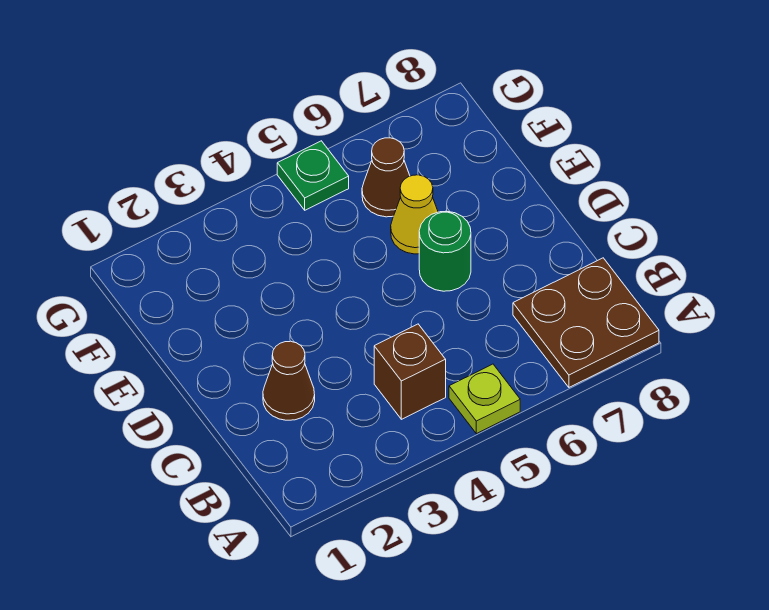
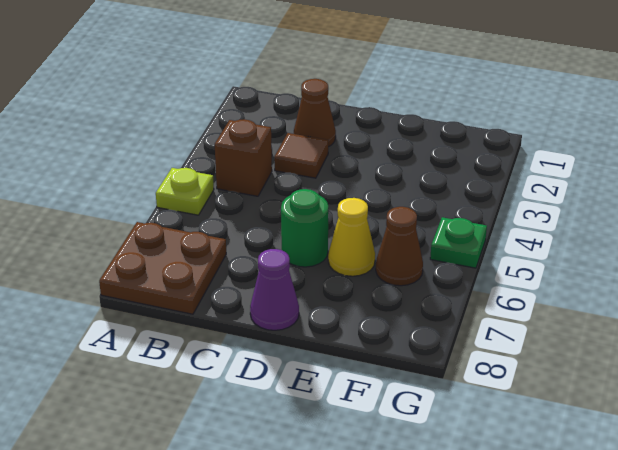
none -> brown 1x1 tile [274,133,328,178]
none -> purple 1x1 cone [250,249,299,330]

